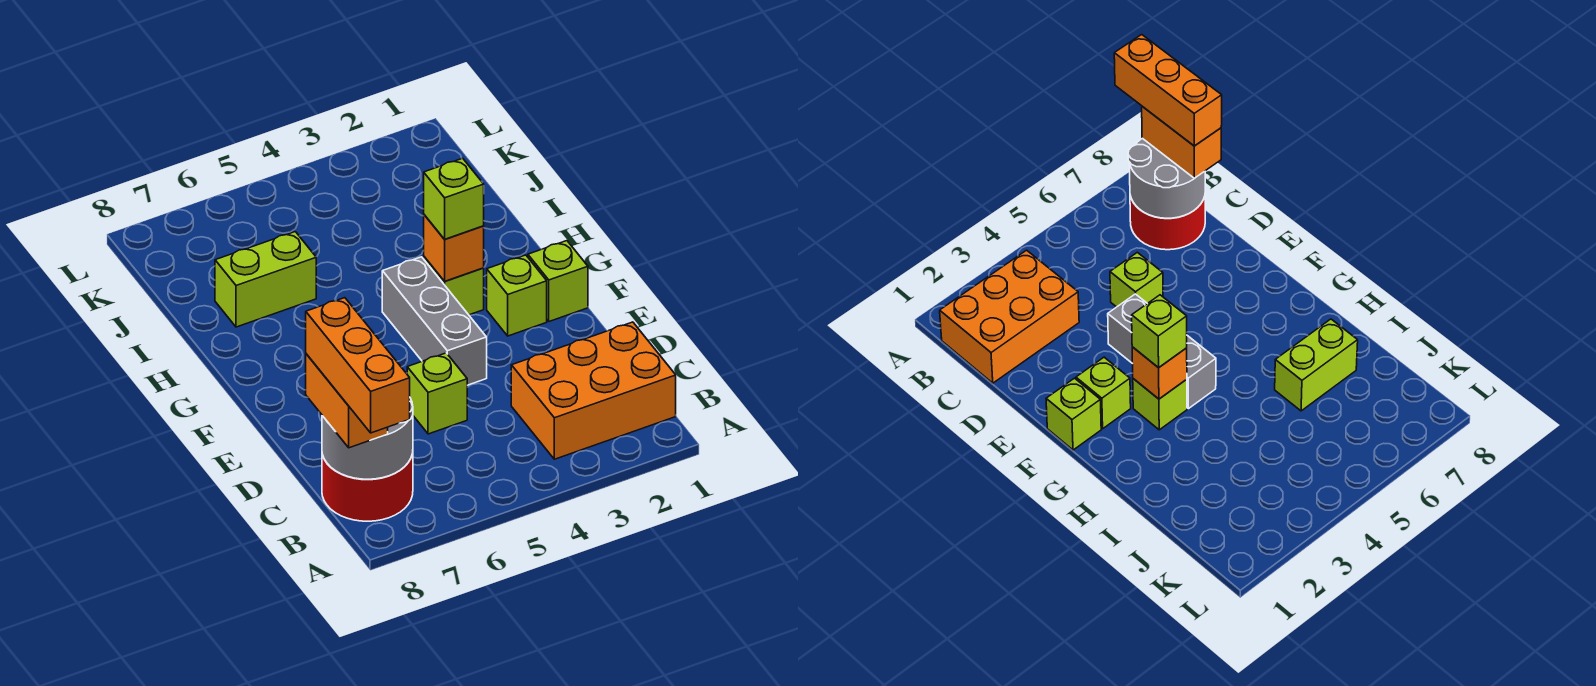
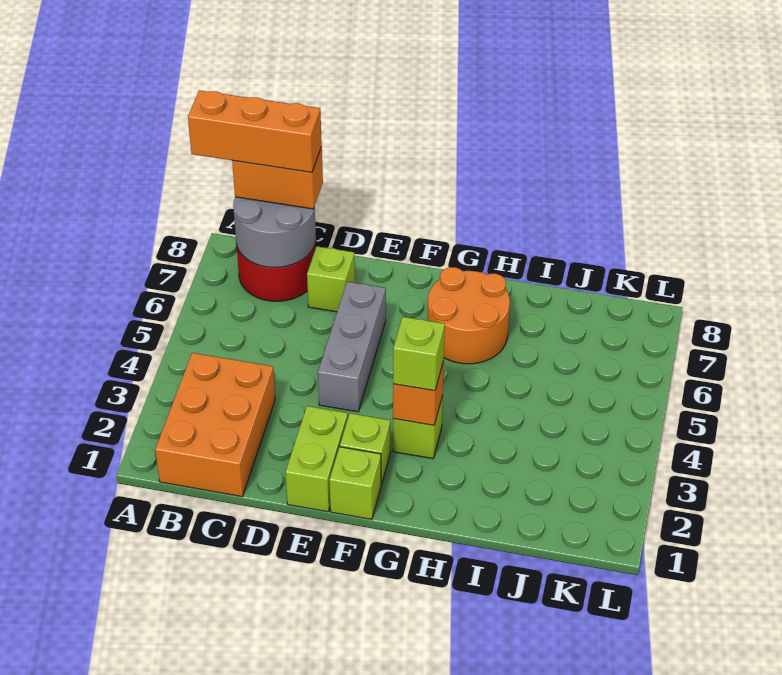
lime 1x1 brick [407,353,467,434] -> lime 1x1 brick moved to [307,246,355,312]
grey 1x3 brick [382,257,487,385] -> grey 1x3 brick turned to [318,282,386,412]
none -> orange 2x2 round brick [427,267,510,364]
lime 1x2 brick [215,232,316,327] -> lime 1x2 brick moved to [285,406,348,512]

